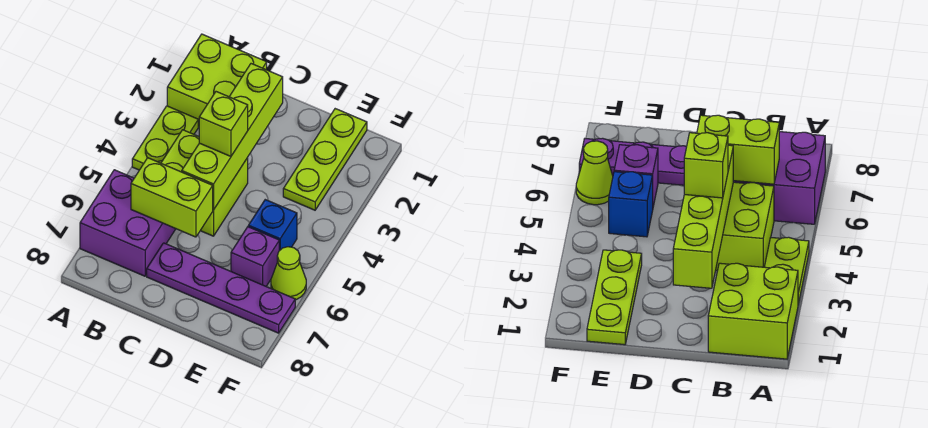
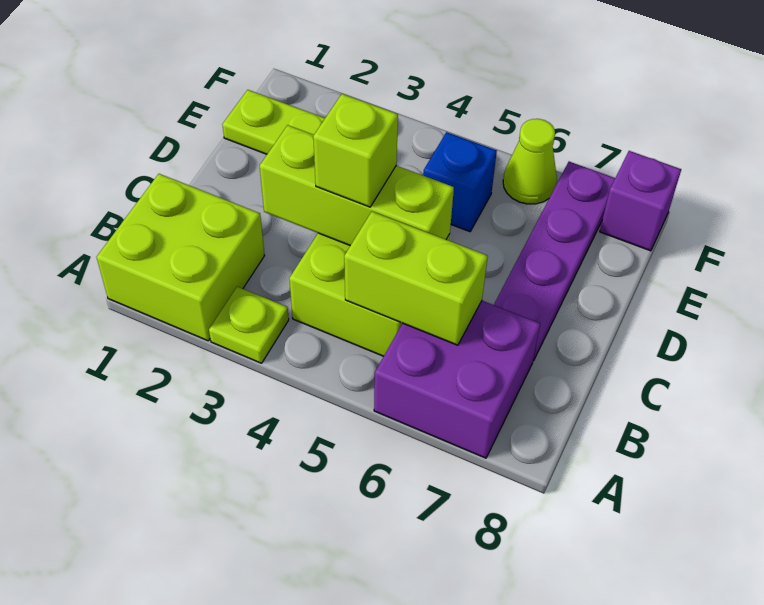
lime 1x2 plate [132,106,198,170] -> lime 1x1 plate [209,287,289,363]
lime 1x2 brick [131,158,213,237] -> lime 1x2 brick turned to [344,211,488,345]
lime 1x4 brick [182,64,283,210] -> lime 1x3 brick [260,125,454,246]
purple 1x1 brick [231,227,279,286] -> purple 1x1 brick moved to [600,151,681,251]

